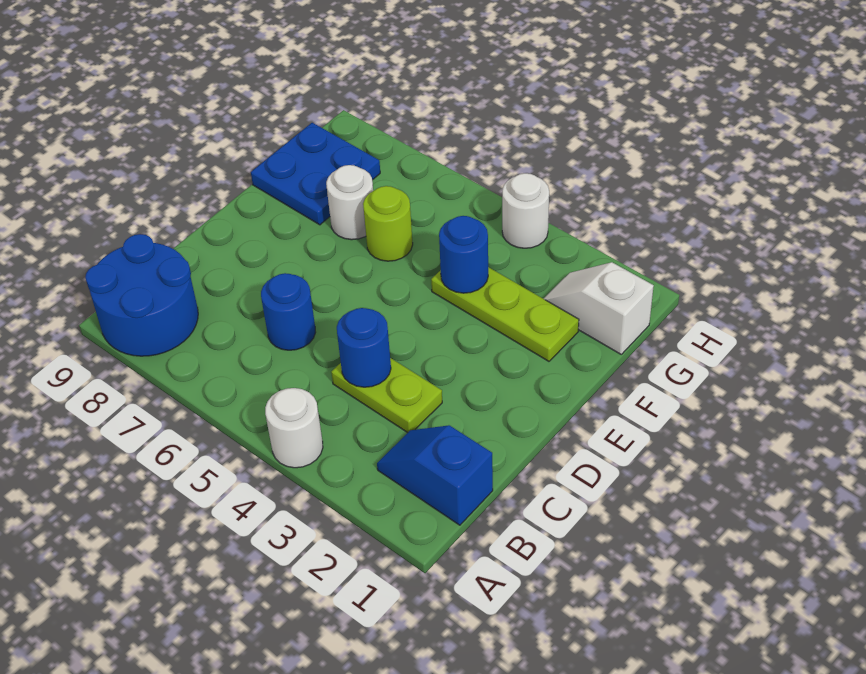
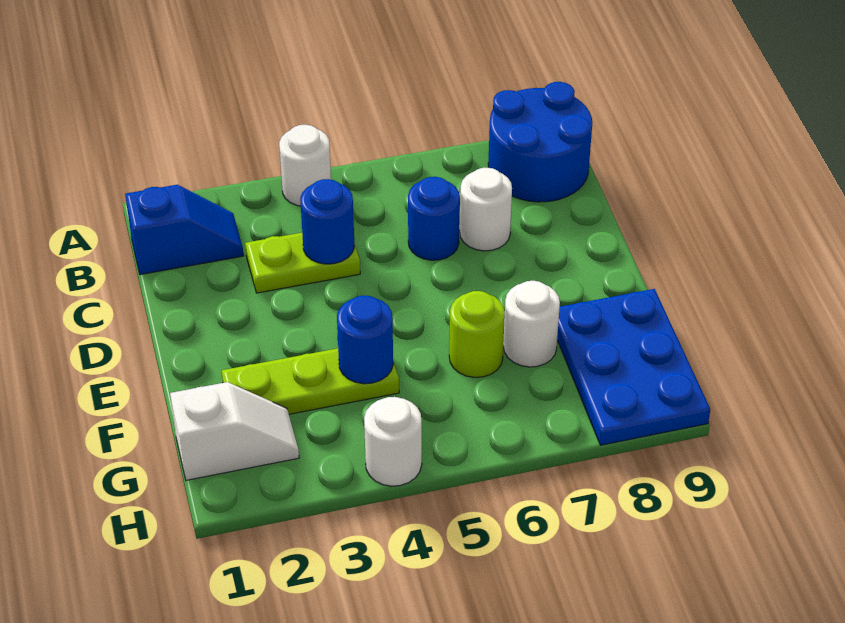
none -> white 1x1 round brick [460,168,512,251]
blue 2x2 plate [251,123,380,225] -> blue 2x3 plate [557,289,710,445]

